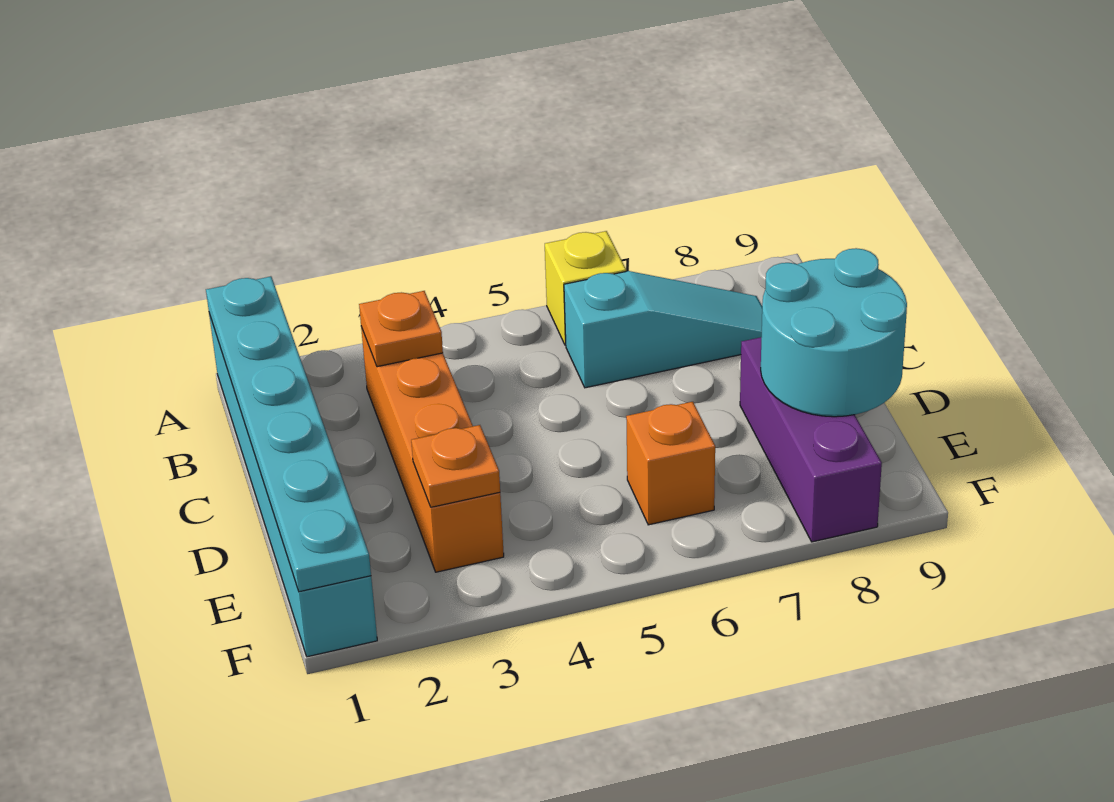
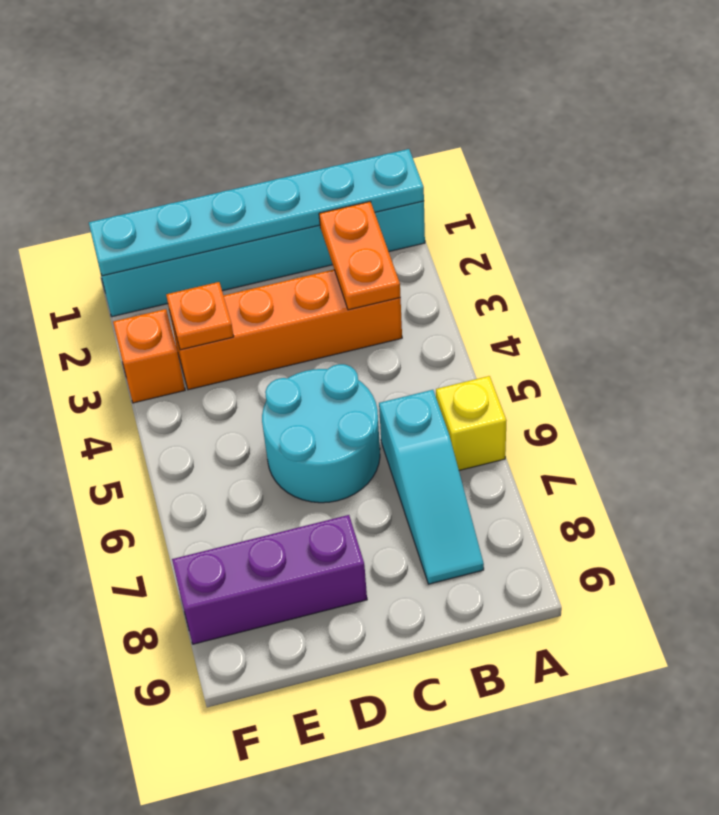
orange 1x1 plate [359,291,443,367] -> orange 1x2 plate [319,202,401,310]
cyan 2x2 round brick [761,248,907,417] -> cyan 2x2 round brick moved to [262,364,380,503]
orange 1x1 brick [626,402,715,525] -> orange 1x1 brick moved to [113,309,185,403]

